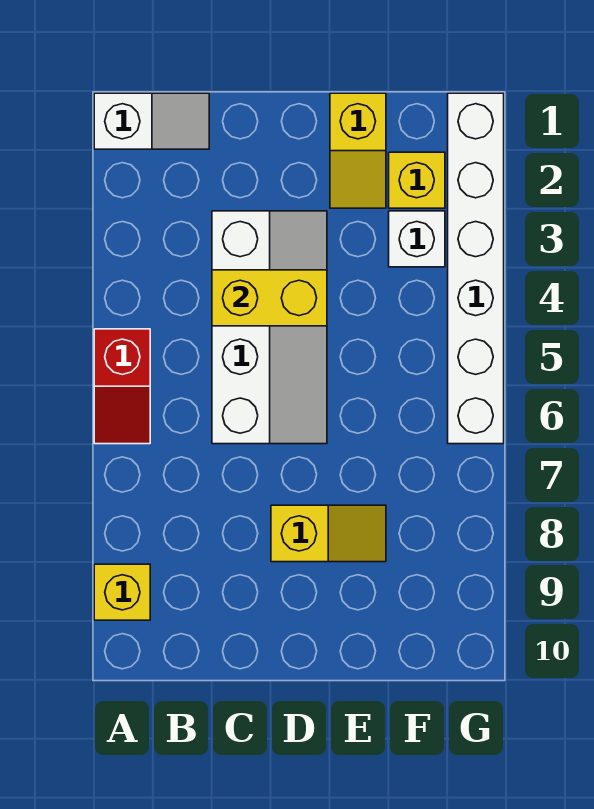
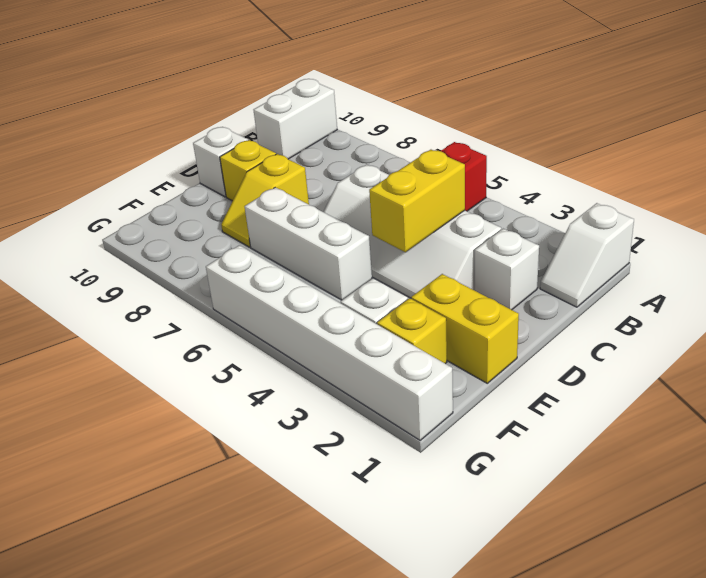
yellow 1x1 brick [94,564,150,620] -> yellow 1x1 brick moved to [220,140,276,201]
none -> white 1x2 brick [254,79,337,159]
none -> white 1x1 brick [475,229,539,310]
none -> white 1x1 brick [193,127,248,197]
yellow 1x2 slope [330,93,386,208] -> yellow 1x2 brick [411,274,519,383]
none -> white 1x3 brick [245,187,372,300]

